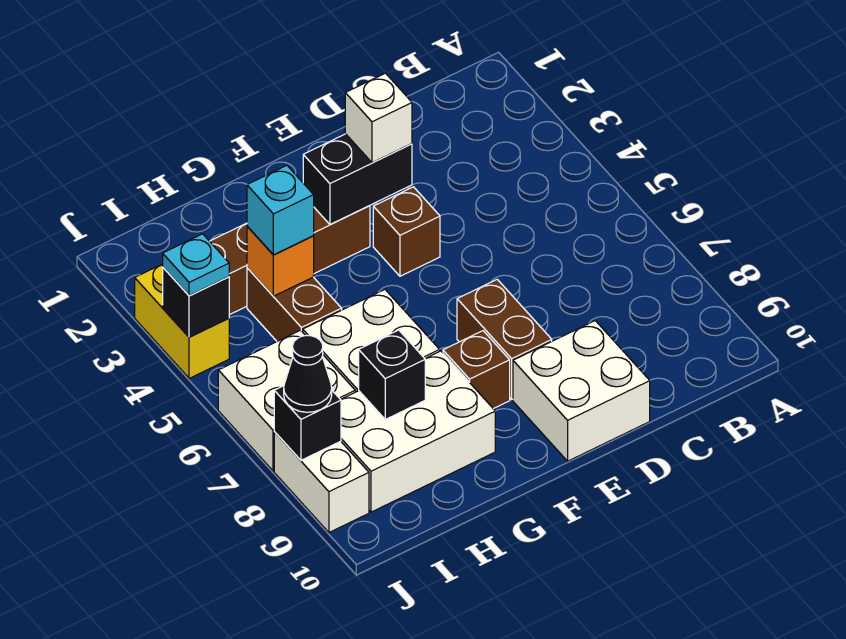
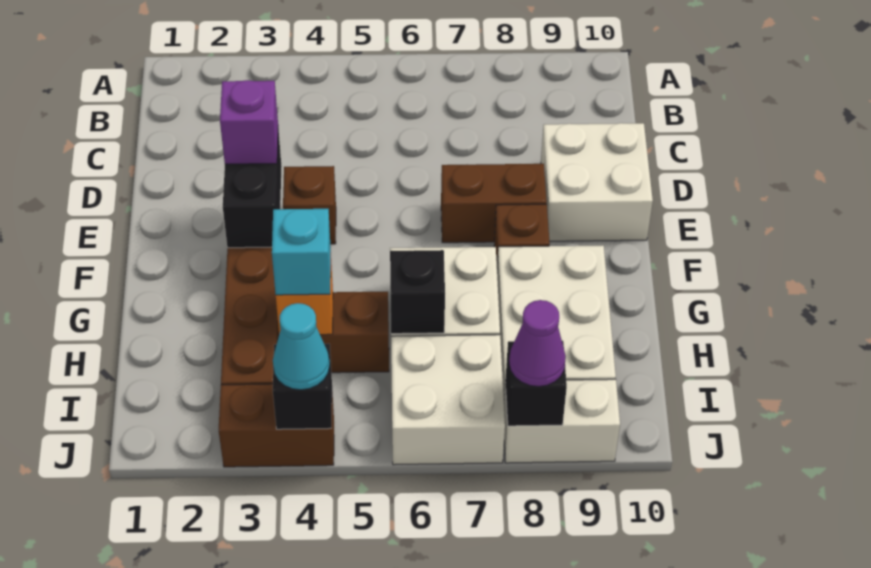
white 1x1 brick [345,73,412,163] -> purple 1x1 brick [220,80,278,164]
black 1x1 brick [359,330,425,419] -> black 1x1 brick moved to [390,250,445,334]
yellow 1x2 brick [135,264,229,378] -> brown 1x2 brick [219,384,334,467]
cyan 1x1 plate [163,234,229,296] -> cyan 1x1 cone [273,303,330,390]
black 1x1 cone [284,335,332,412] -> purple 1x1 cone [509,300,566,387]

